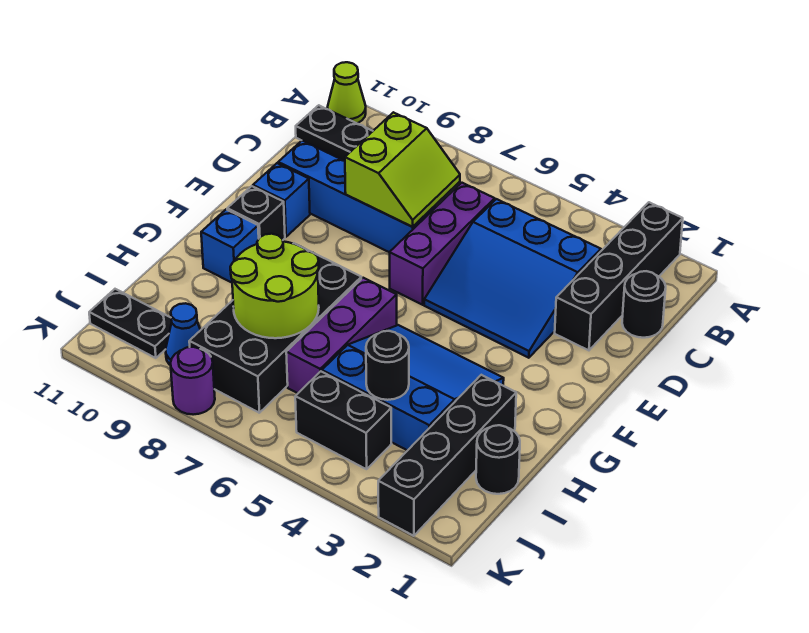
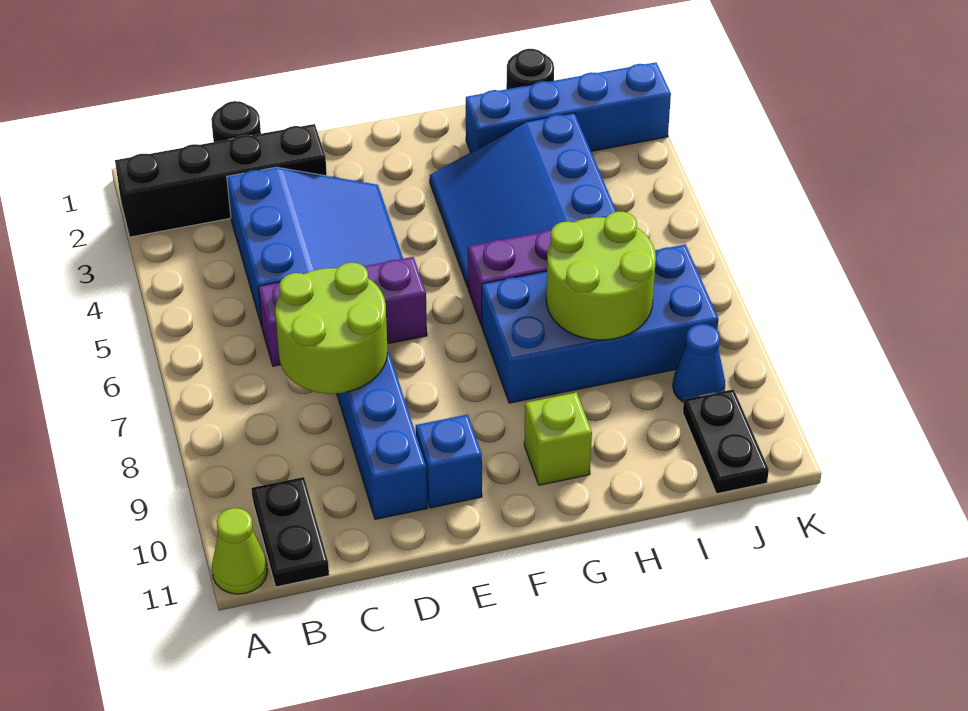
lime 2x2 slope [345,112,460,227] -> lime 2x2 round brick [275,263,387,394]
black 1x1 brick [227,186,285,240] -> none
black 2x4 brick [189,243,361,413] -> blue 2x4 brick [482,244,718,403]
blue 1x1 brick [201,210,259,283] -> lime 1x1 brick [524,392,592,485]
black 1x4 brick [378,375,516,536] -> blue 1x4 brick [466,62,671,152]
black 1x1 round brick [366,331,409,400] -> none
black 1x2 brick [295,371,391,469] -> none
purple 1x1 round brick [171,347,215,415] -> none

